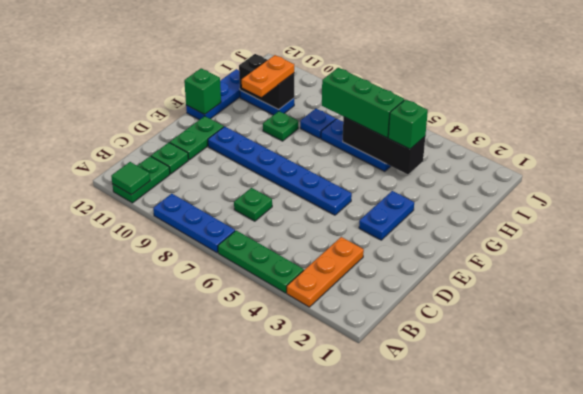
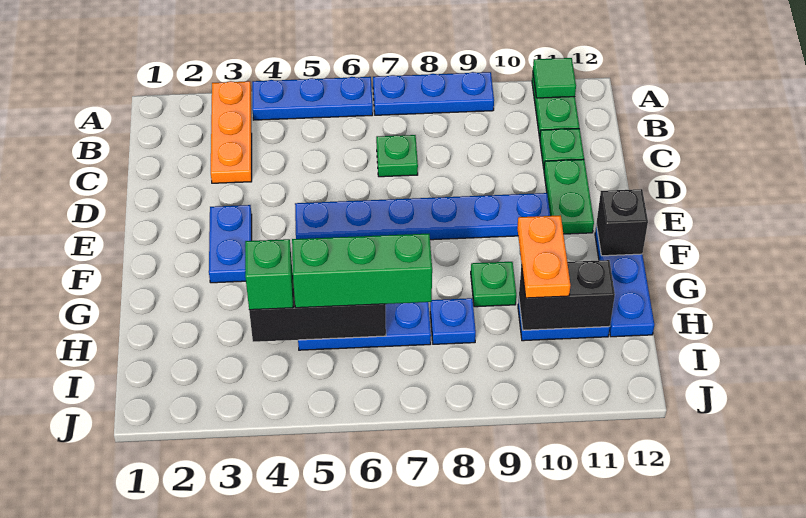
green 1x3 plate [218,231,304,293] -> blue 1x3 plate [252,77,373,120]
green 1x1 brick [184,68,221,115] -> black 1x1 brick [596,189,648,256]

